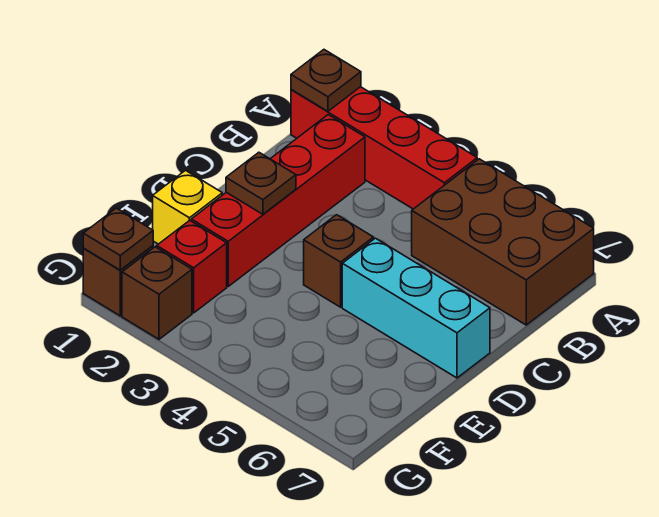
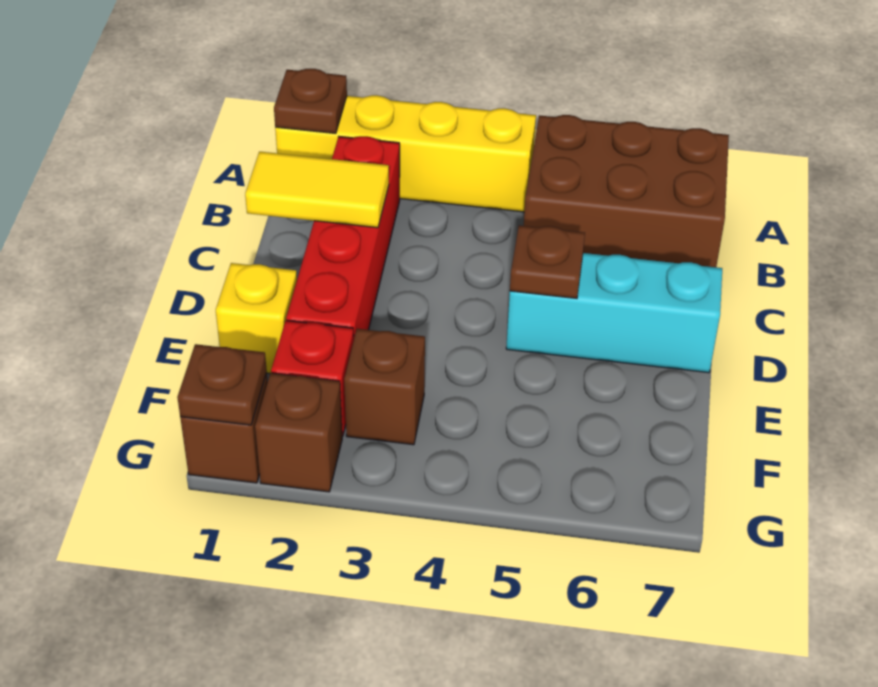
red 1x4 brick [291,87,477,209] -> yellow 1x4 brick [275,95,536,212]
none -> yellow 1x2 tile [245,152,389,228]
brown 1x1 plate [226,152,296,214] -> brown 1x1 plate moved to [510,225,585,298]
brown 1x1 brick [304,215,374,307] -> brown 1x1 brick moved to [344,329,425,445]

